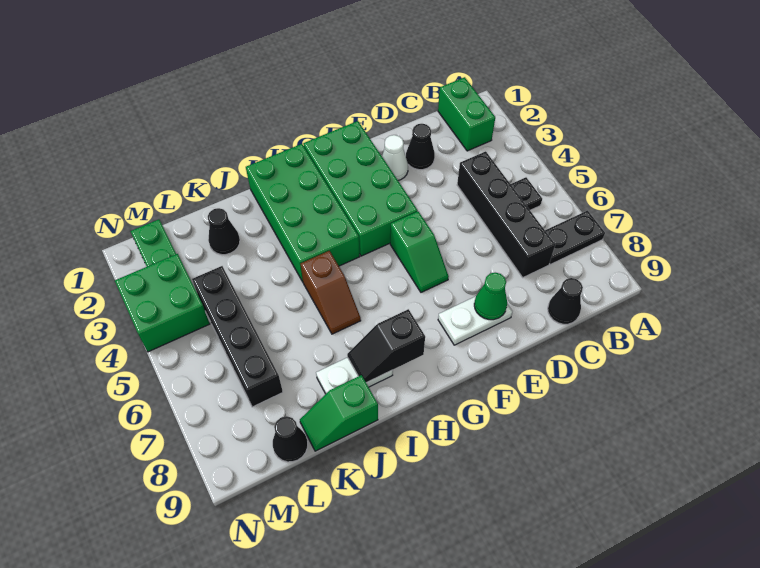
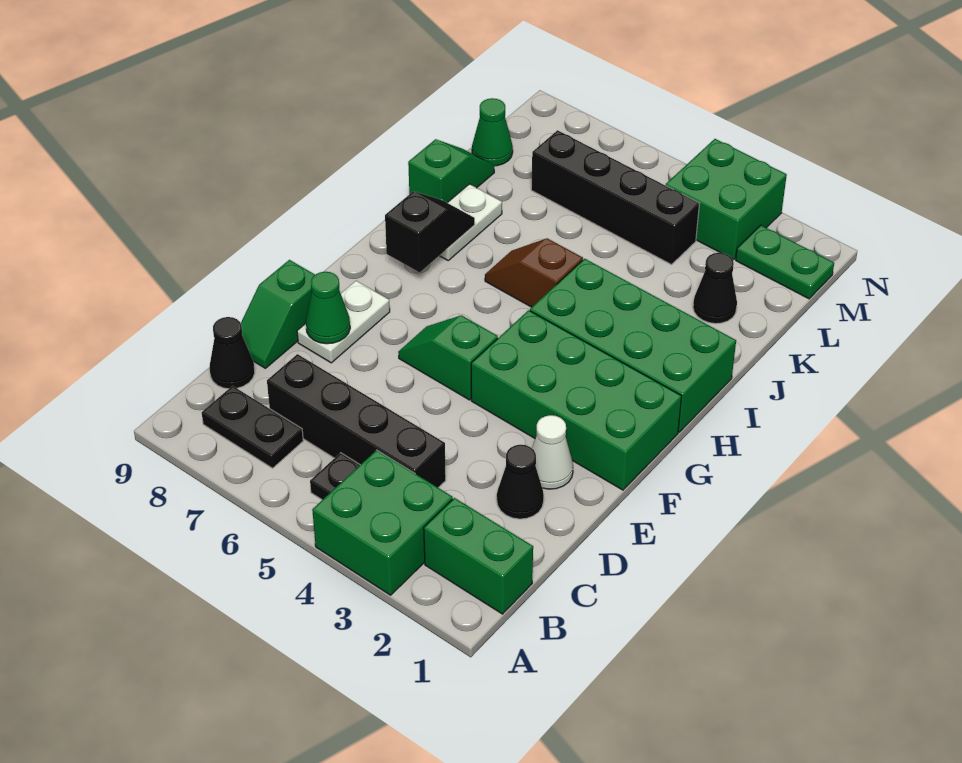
none -> green 2x2 brick [312,450,453,595]
black 1x2 plate [545,211,605,264] -> black 1x2 plate turned to [202,386,303,468]
none -> green 1x2 slope [241,260,315,368]
black 1x1 cone [273,416,308,462] -> green 1x1 cone [472,98,513,166]

